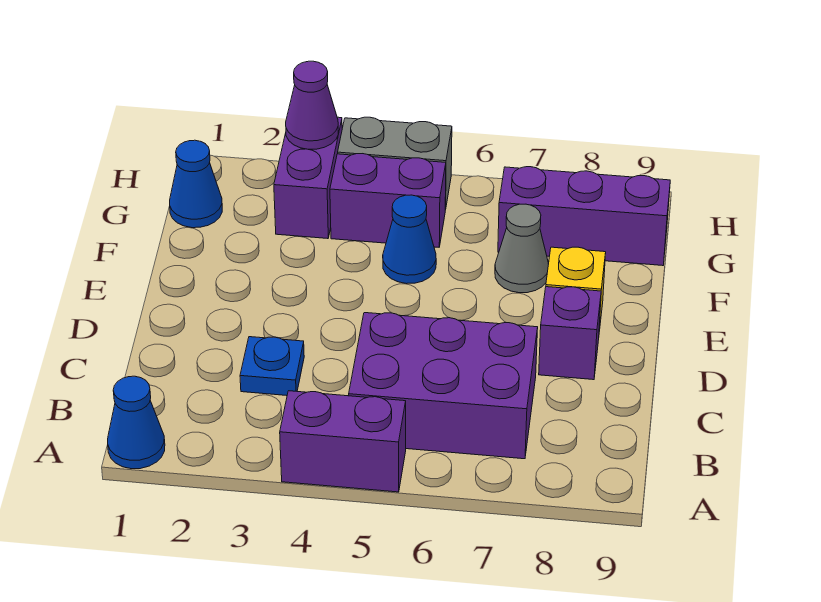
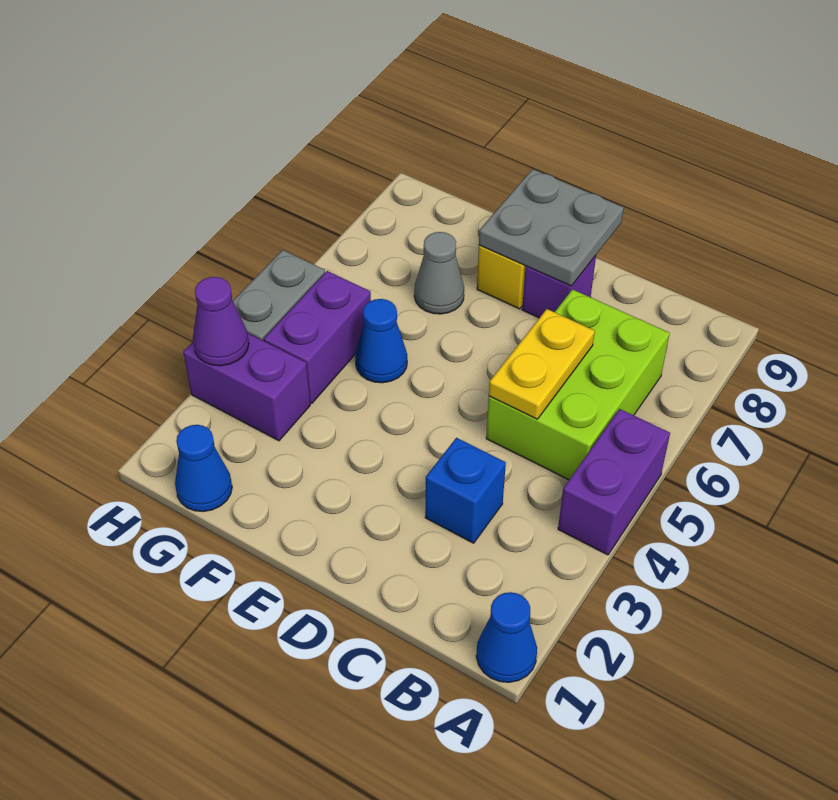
purple 2x3 brick [349,313,538,459] -> lime 2x3 brick [486,289,670,480]
blue 1x1 plate [240,337,304,396] -> blue 1x1 brick [425,438,506,543]
none -> yellow 1x2 plate [489,309,595,419]
none -> grey 2x2 plate [479,169,624,286]
purple 1x3 brick [498,167,670,266] -> none

